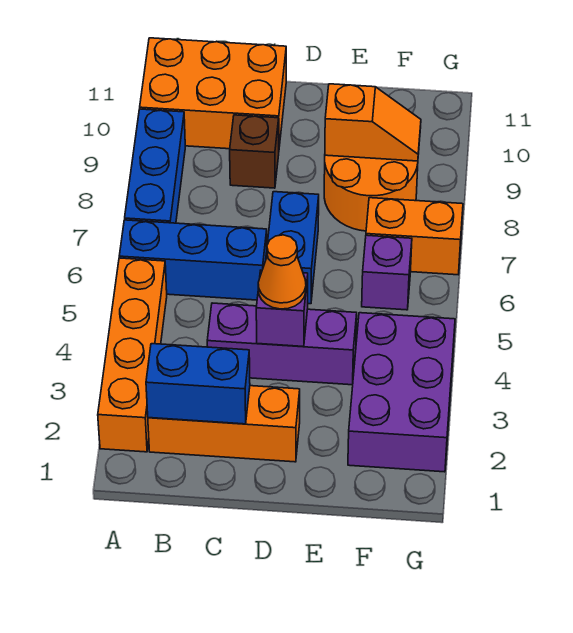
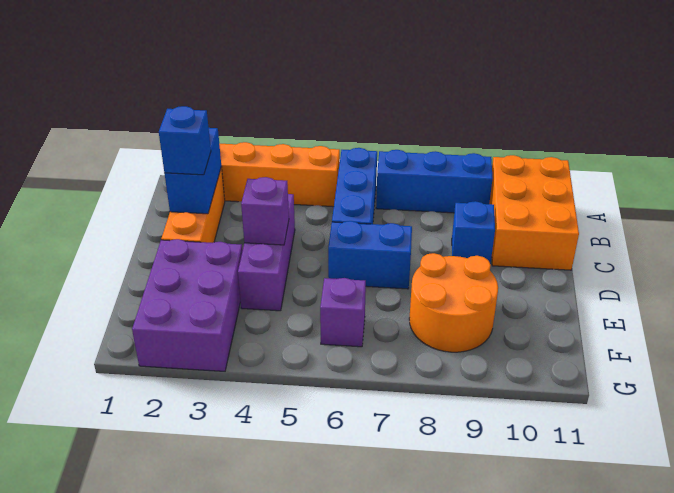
none -> blue 1x1 brick [159,106,211,175]
brown 1x1 brick [230,115,279,188] -> blue 1x1 brick [452,201,495,264]
orange 1x1 cone [258,235,306,309] -> none
orange 1x2 slope [325,84,421,161] -> none
purple 2x3 brick [348,313,455,472] -> purple 2x3 brick turned to [132,239,243,371]
orange 1x2 brick [366,198,463,275] -> none

